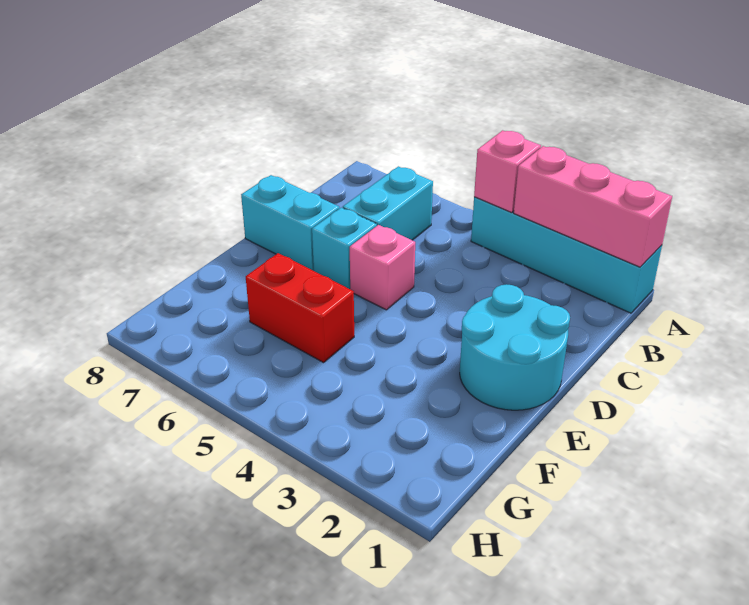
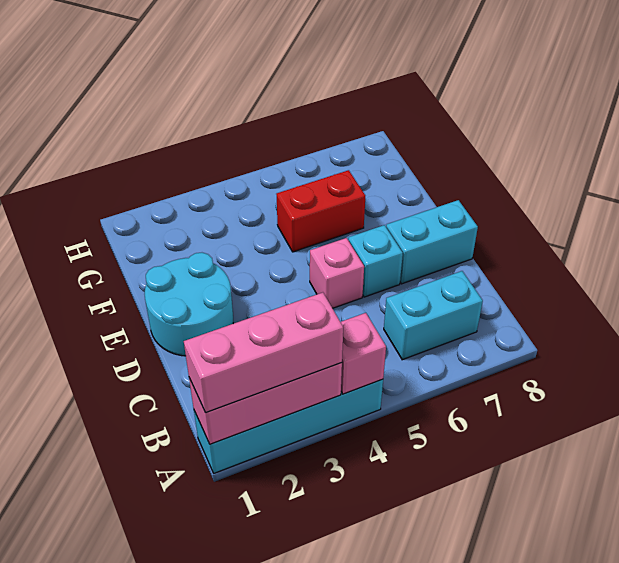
none -> pink 1x3 brick [184,292,343,413]
cyan 1x2 brick [343,166,433,240] -> cyan 1x2 brick turned to [384,271,483,360]

